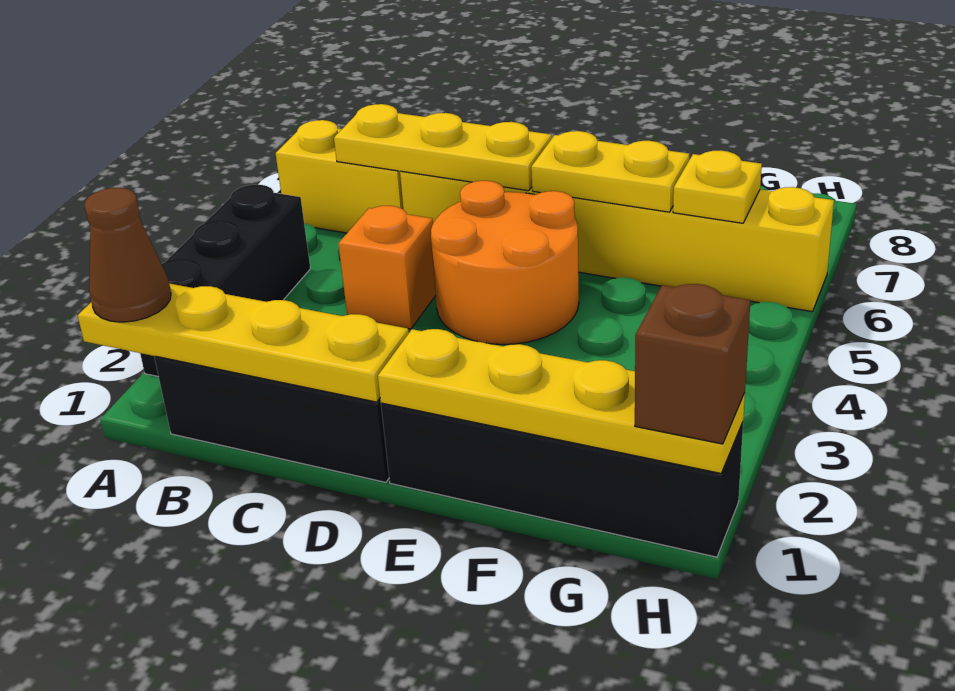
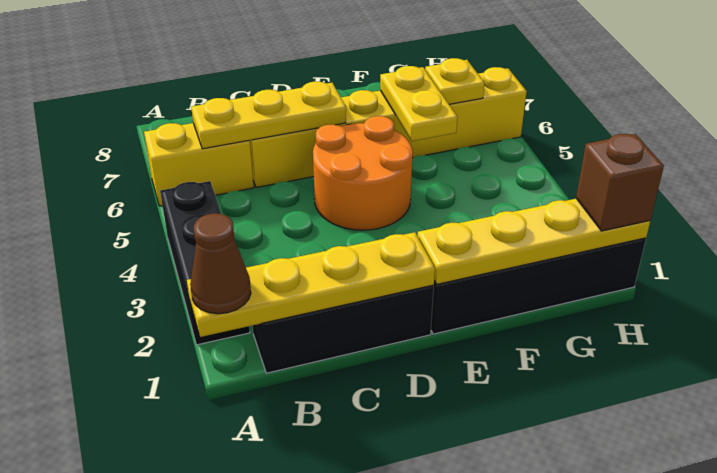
orange 1x1 brick [338,206,436,329] -> none
yellow 1x2 plate [531,131,689,212] -> yellow 1x2 plate turned to [380,66,458,141]

